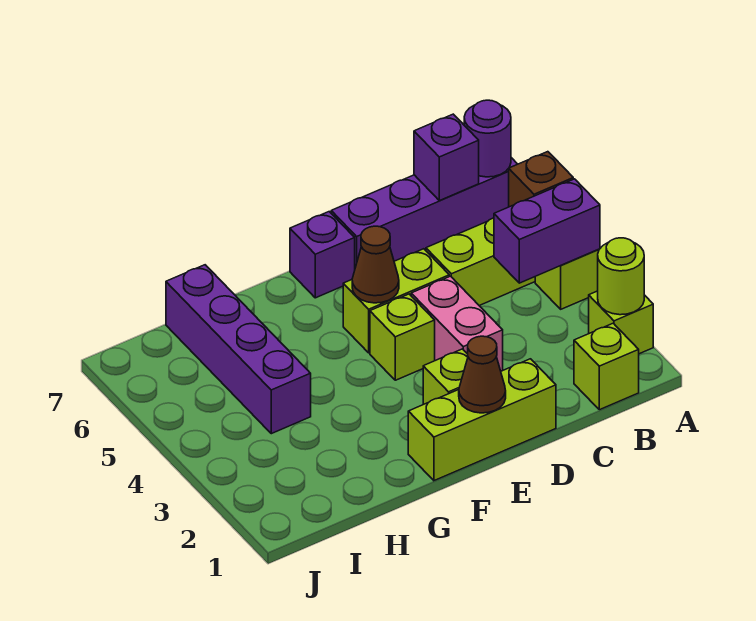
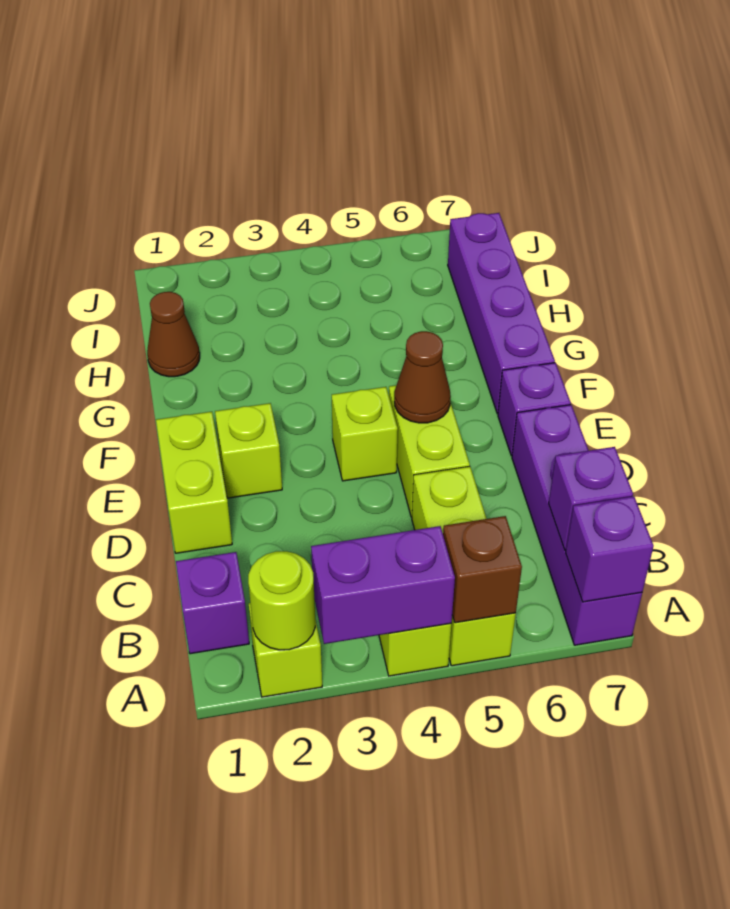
purple 1x2 brick [494,179,600,283] -> purple 1x2 brick turned to [311,526,455,644]
purple 1x1 round brick [464,100,511,177] -> purple 1x1 brick [566,496,654,602]
lime 1x1 brick [574,323,639,410] -> purple 1x1 brick [176,552,249,654]
lime 1x3 brick [408,359,556,481] -> lime 1x2 brick [156,412,232,553]
pink 1x2 brick [411,276,503,371] -> none
brown 1x1 cone [459,336,506,413] -> brown 1x1 cone moved to [147,292,200,377]
purple 1x4 brick [166,265,311,434] -> purple 1x4 brick turned to [448,213,555,414]

